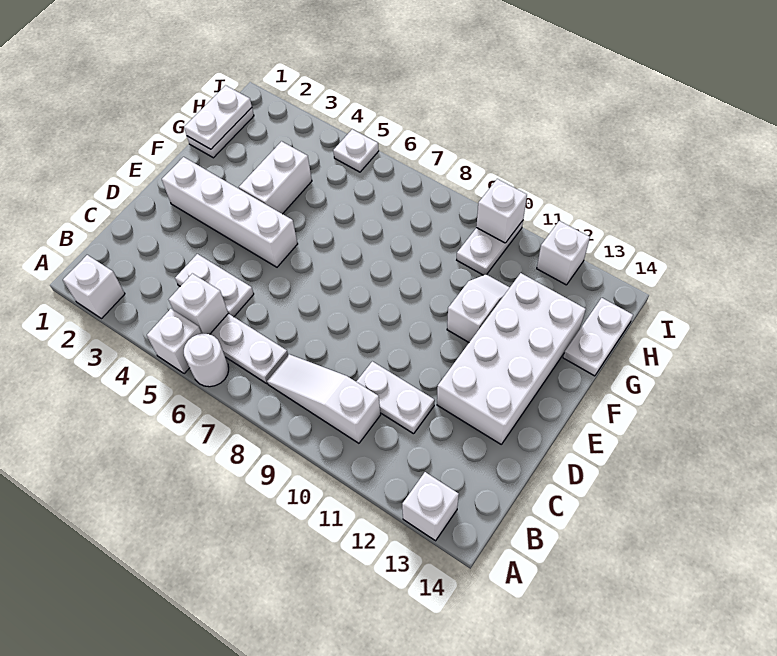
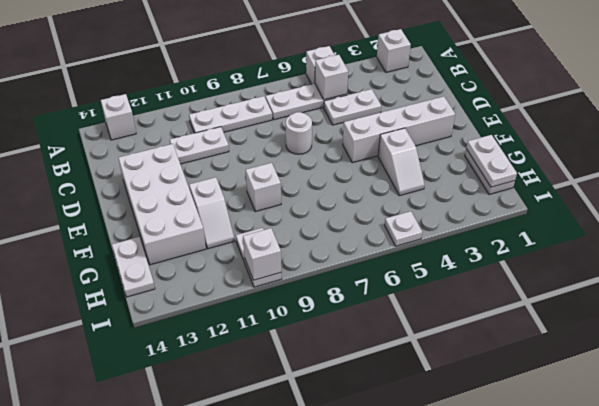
white 1x1 round brick [184,333,229,387] -> white 1x1 round brick moved to [286,112,312,154]
white 1x3 slope [267,354,381,443] -> white 1x3 plate [189,96,272,133]
white 1x2 brick [239,141,312,214] -> white 1x2 slope [378,128,425,196]
white 1x1 brick [537,221,590,285] -> white 1x1 brick moved to [246,163,281,211]

